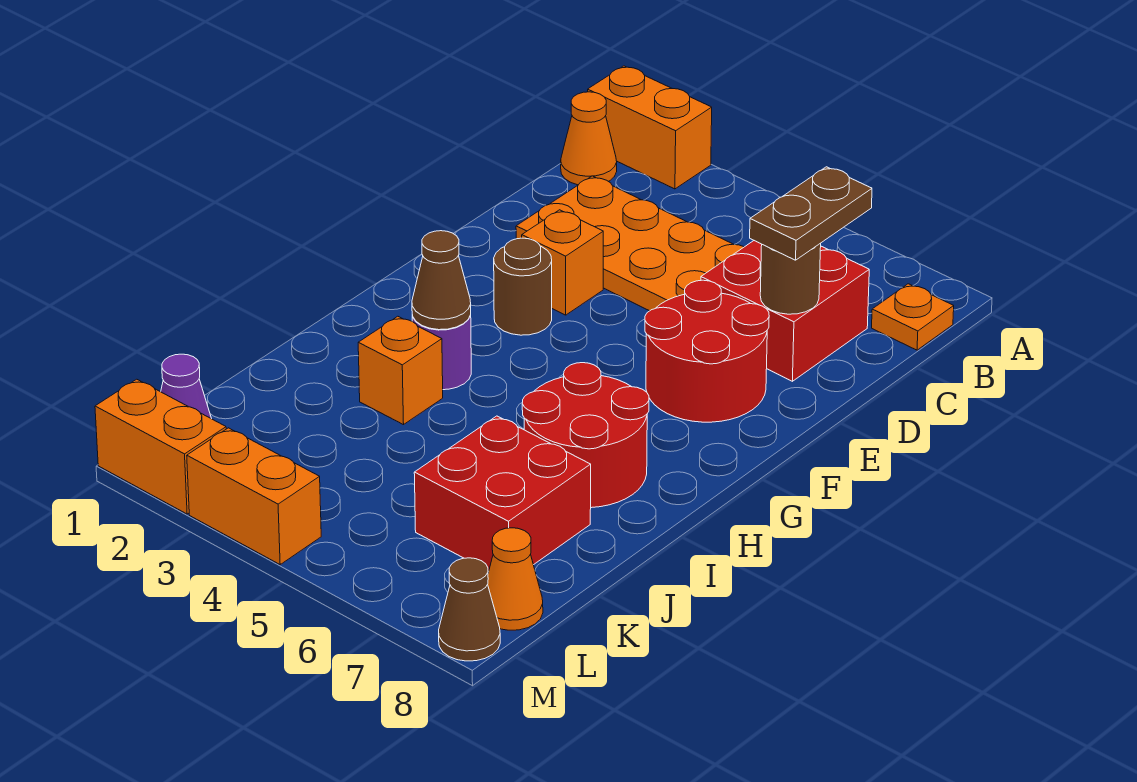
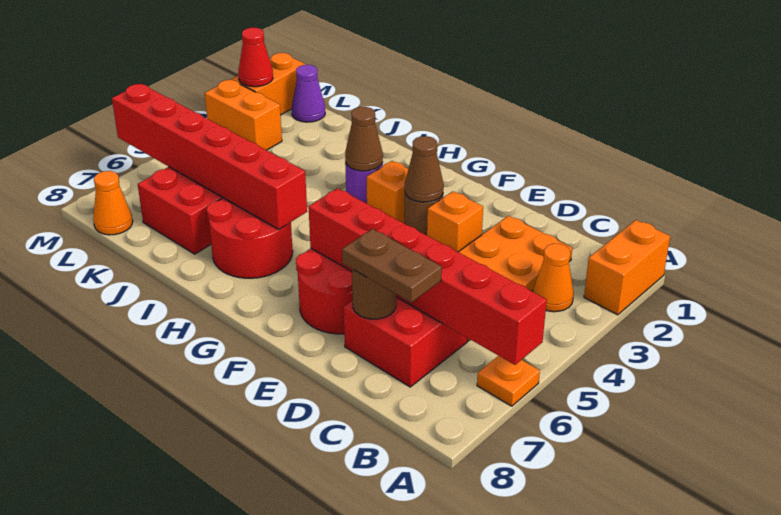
none -> red 1x6 brick [309,188,547,365]
orange 1x1 cone [561,92,617,185] -> orange 1x1 cone moved to [533,244,574,312]
orange 1x1 plate [872,284,954,350] -> orange 1x1 plate moved to [477,356,540,406]
none -> red 1x6 brick [112,84,307,229]
orange 1x1 brick [358,316,443,425] -> orange 1x1 brick moved to [367,161,408,223]
none -> red 1x1 cone [238,28,273,87]
orange 1x2 brick [187,428,321,564] -> orange 1x2 brick turned to [205,80,282,150]
brown 1x1 cone [439,558,500,661] -> brown 1x1 cone moved to [405,136,444,202]

